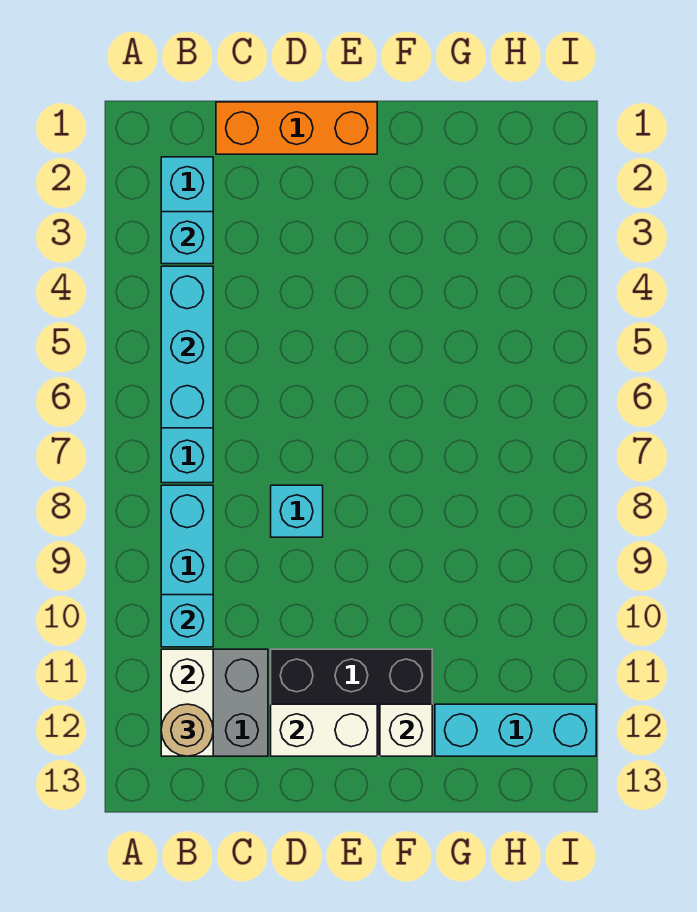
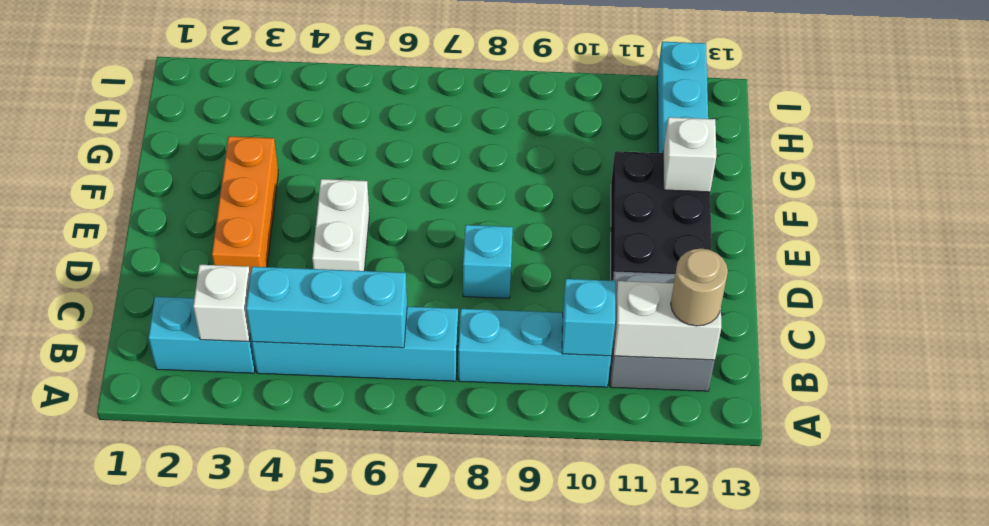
cyan 1x1 brick [161,212,213,264] -> white 1x1 brick [193,265,250,342]
orange 1x3 brick [216,102,377,154] -> orange 1x3 brick moved to [212,136,278,274]
white 1x2 brick [271,704,377,756] -> white 1x2 brick moved to [312,179,369,271]

